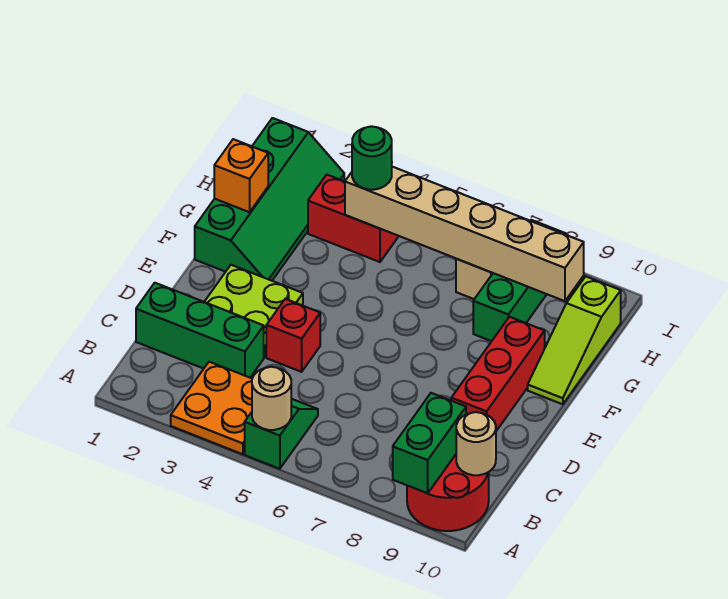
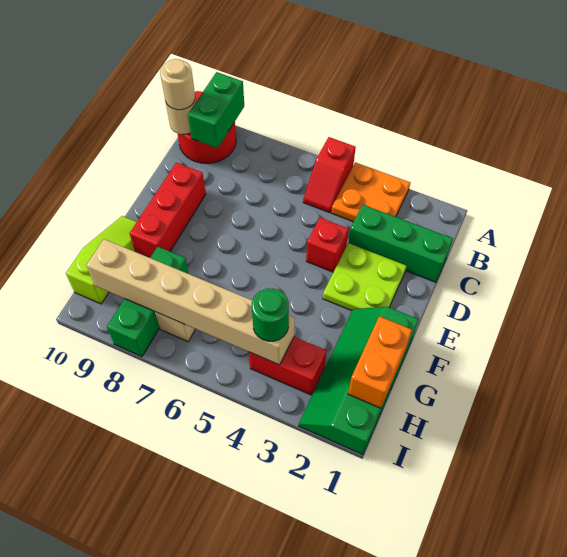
green 1x2 slope [245,399,318,469] -> red 1x2 slope [303,137,356,213]
tan 1x1 round brick [252,367,291,430] -> tan 1x1 round brick moved to [160,59,195,110]
orange 1x1 brick [214,139,268,212] -> orange 1x2 brick [348,316,412,408]

